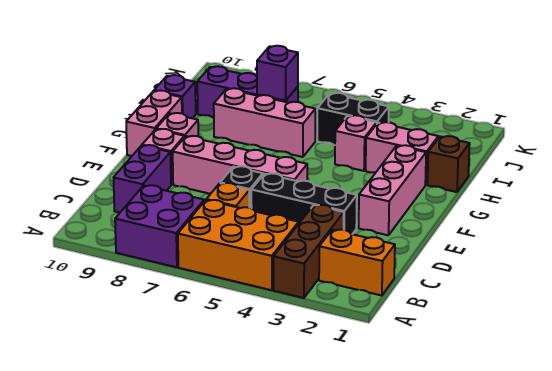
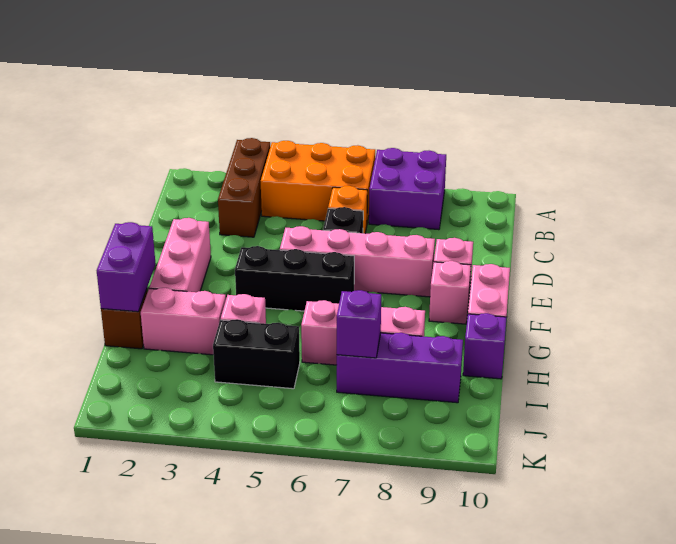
orange 1x2 brick [319,230,395,296] -> none
purple 1x2 brick [114,145,171,212] -> purple 1x2 brick moved to [97,222,156,312]
black 1x3 brick [251,173,357,234] -> black 1x3 brick moved to [235,246,354,311]

